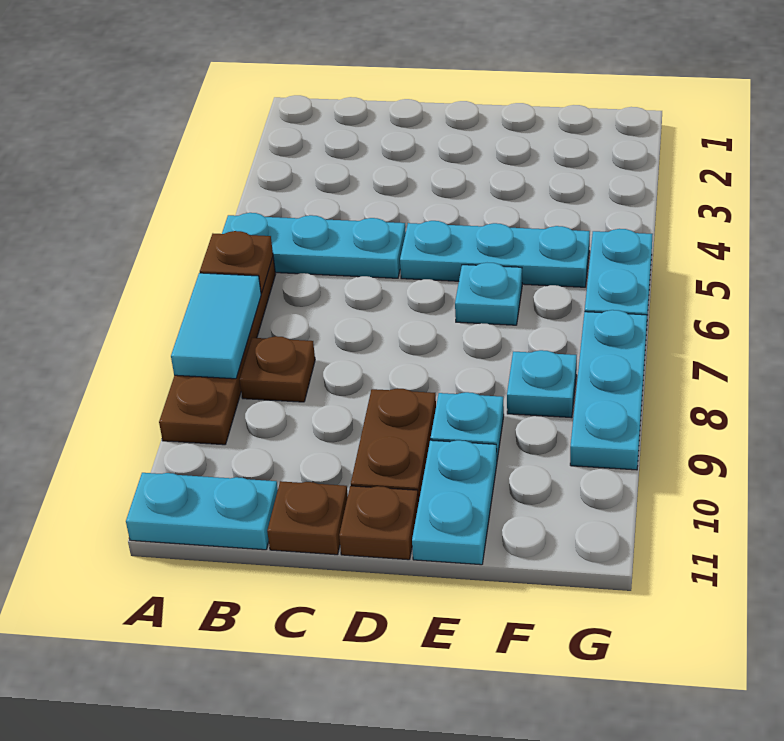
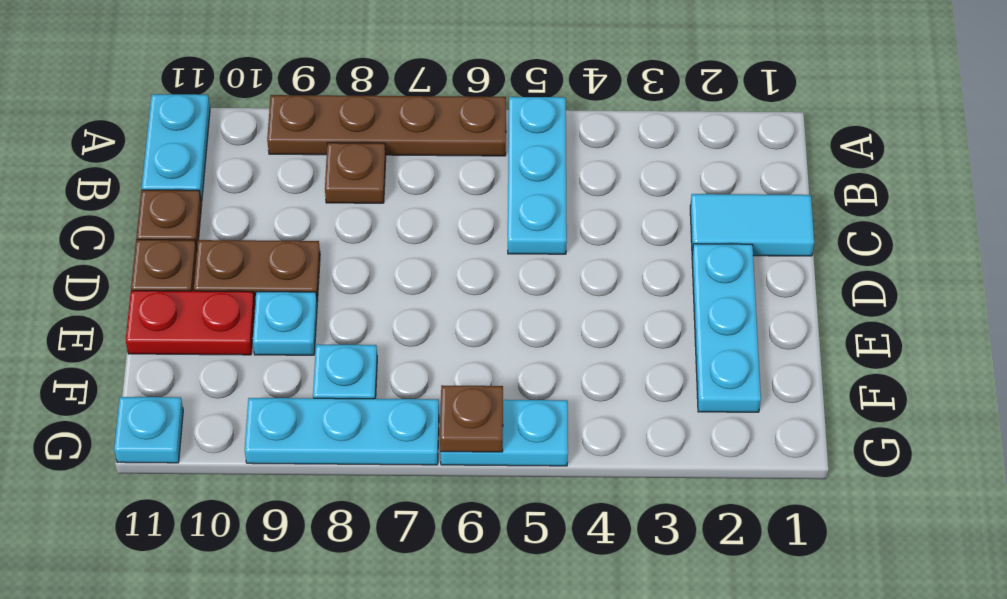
brown 1x1 plate [200,231,273,293] -> brown 1x1 plate moved to [440,385,503,452]
cyan 1x2 tile [171,273,261,379] -> cyan 1x2 tile moved to [690,194,814,256]
cyan 1x3 plate [400,221,590,287] -> cyan 1x3 plate moved to [692,244,761,412]
cyan 1x1 plate [455,263,522,325] -> cyan 1x1 plate moved to [114,397,183,463]
cyan 1x2 plate [412,440,497,565] -> red 1x2 plate [126,291,255,355]

